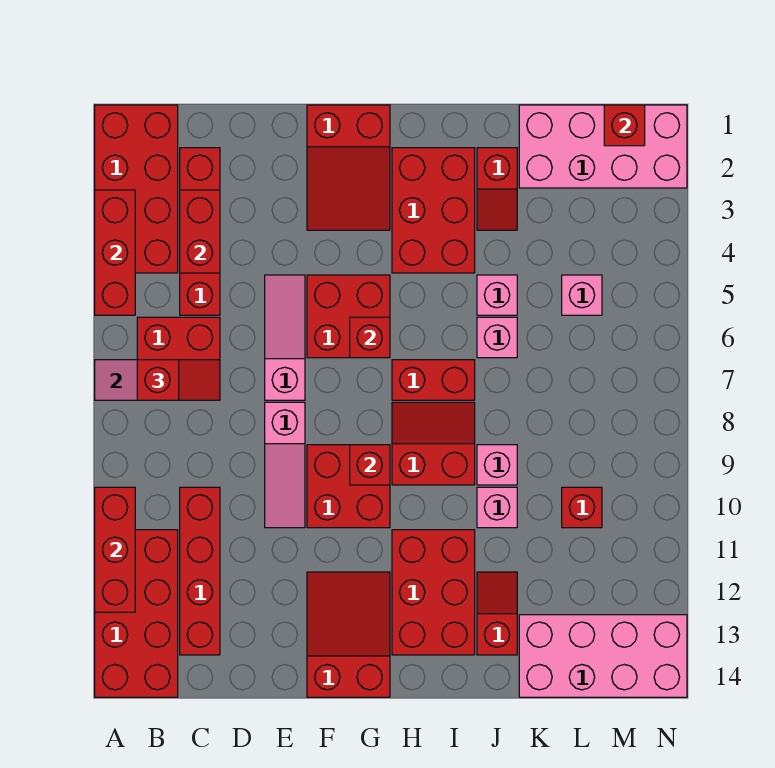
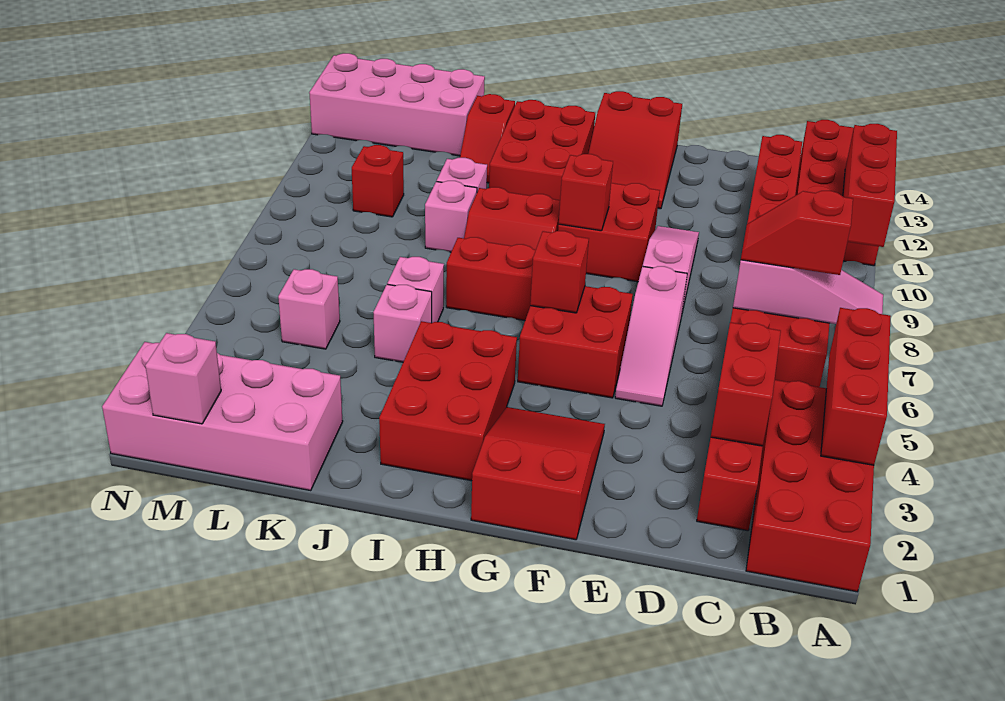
red 1x2 slope [477,148,517,230] -> none
red 1x1 brick [604,105,645,146] -> pink 1x1 brick [145,333,221,424]

